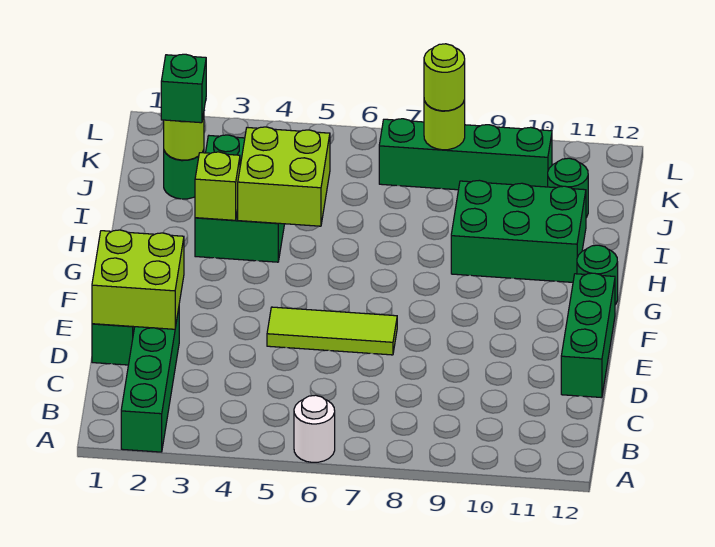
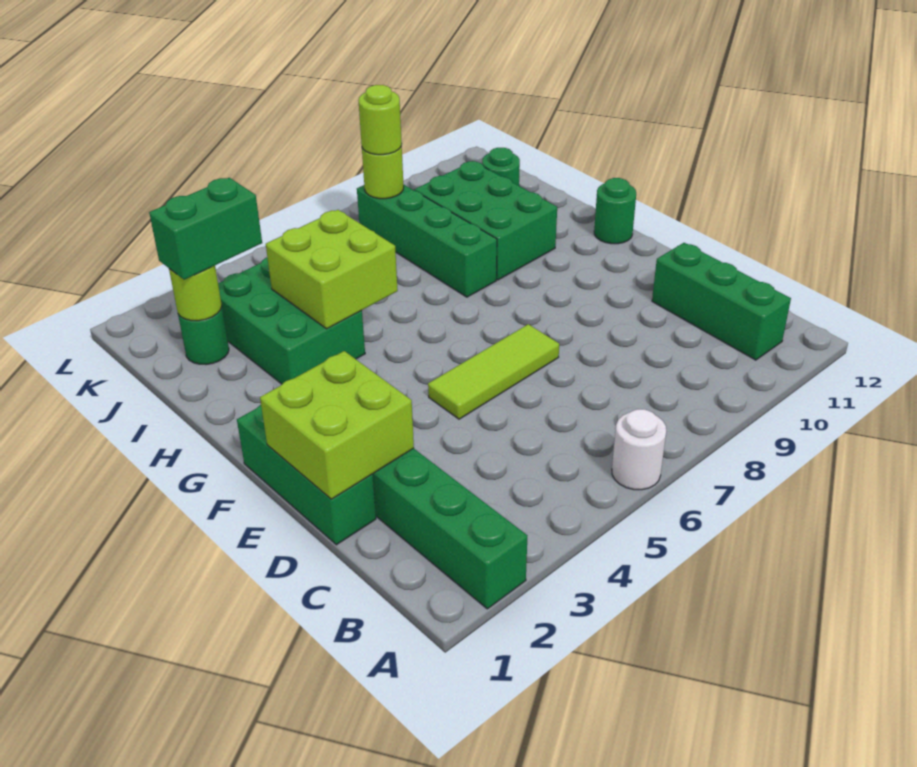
green 1x3 brick [561,273,615,398] -> green 1x3 brick moved to [652,243,791,360]
lime 1x1 brick [195,152,240,220] -> none
green 2x3 brick [451,180,586,282] -> green 2x3 brick turned to [414,161,557,280]
green 1x1 brick [161,54,206,123] -> green 1x2 brick [149,178,262,280]
green 1x4 brick [379,119,552,190] -> green 1x4 brick turned to [357,184,497,297]

